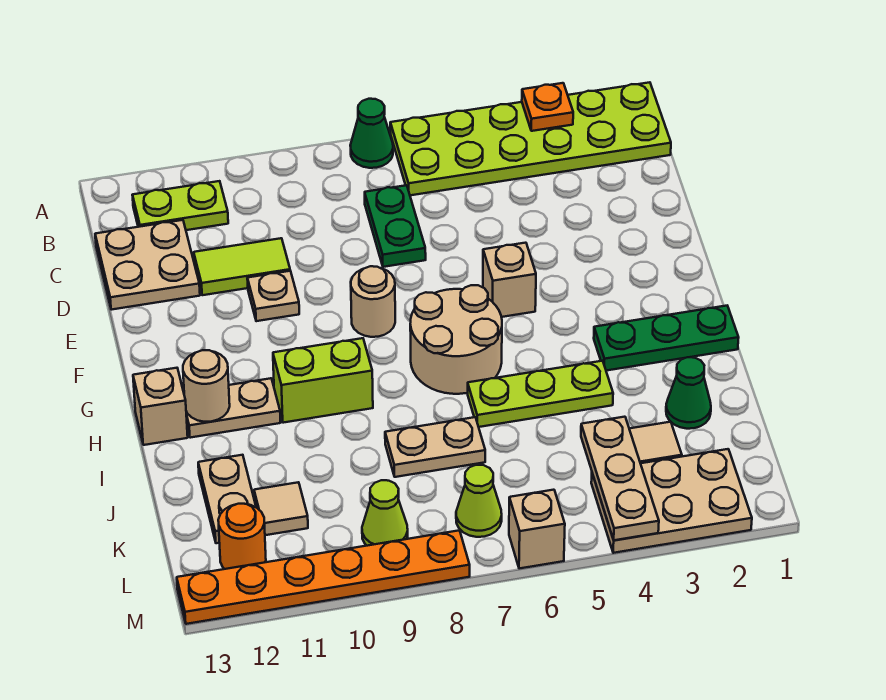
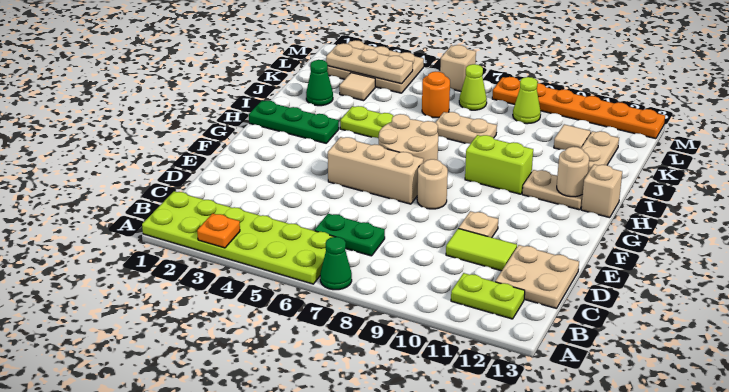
green 1x2 plate [365,185,426,267] -> green 1x2 plate turned to [315,214,385,256]
tan 1x1 brick [483,243,536,317] -> tan 1x3 brick [328,137,424,204]
tan 1x3 plate [581,417,659,540] -> tan 1x3 plate turned to [326,43,413,84]
orange 1x1 round brick [218,504,266,569] -> orange 1x1 round brick moved to [422,72,450,118]

